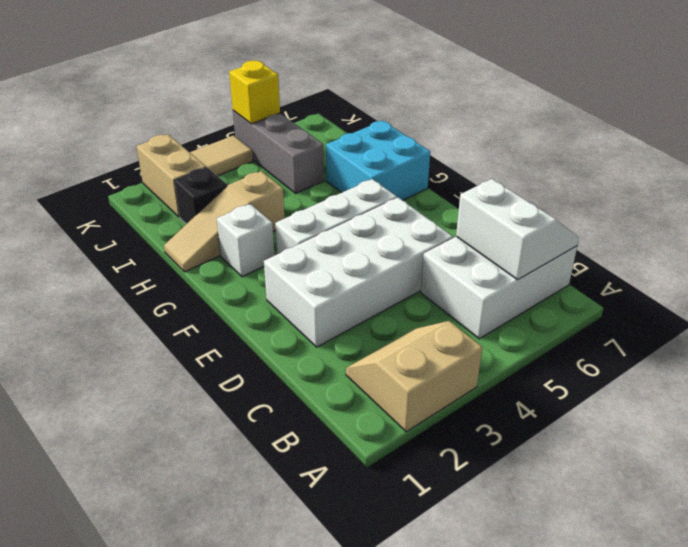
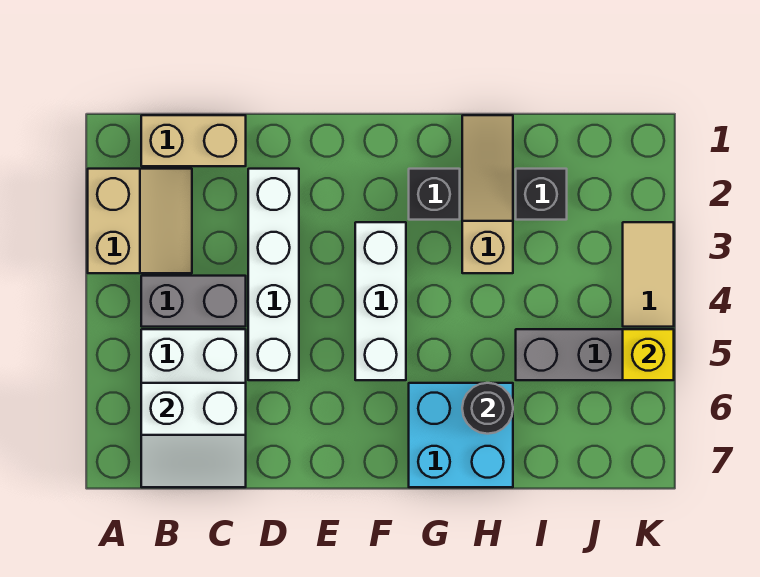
none -> grey 1x2 brick [141,276,246,327]
white 2x4 brick [264,198,453,347] -> white 1x4 brick [248,169,299,380]
white 1x1 brick [217,204,275,277] -> black 1x1 brick [409,169,460,220]
none -> black 1x1 round brick [462,383,513,434]
tan 1x2 brick [136,134,206,217] -> tan 1x2 brick moved to [141,115,246,166]

